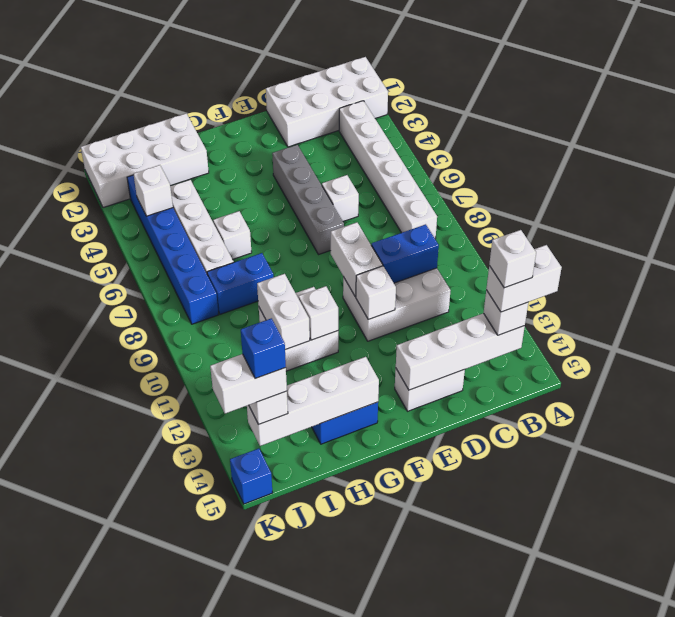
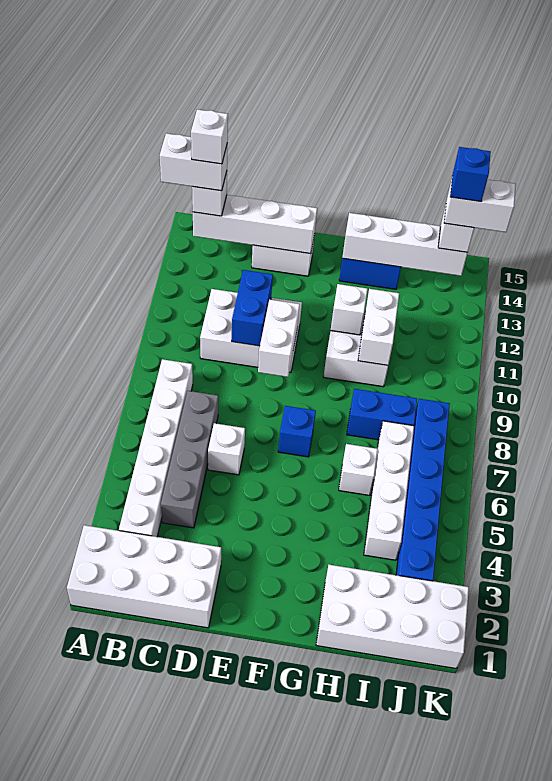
blue 1x2 brick [371,224,439,283] -> blue 1x2 brick turned to [232,270,273,346]
grey 1x4 brick [272,145,344,255] -> grey 1x4 brick moved to [161,391,218,528]
white 1x1 brick [356,266,396,319] -> none
white 1x1 brick [133,165,173,216] -> none
blue 1x1 brick [230,448,273,504] -> blue 1x1 brick moved to [278,406,316,457]

